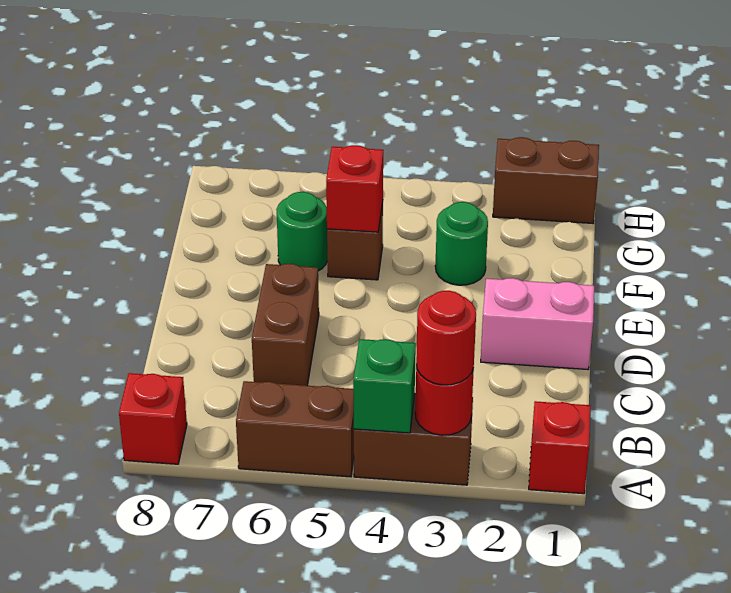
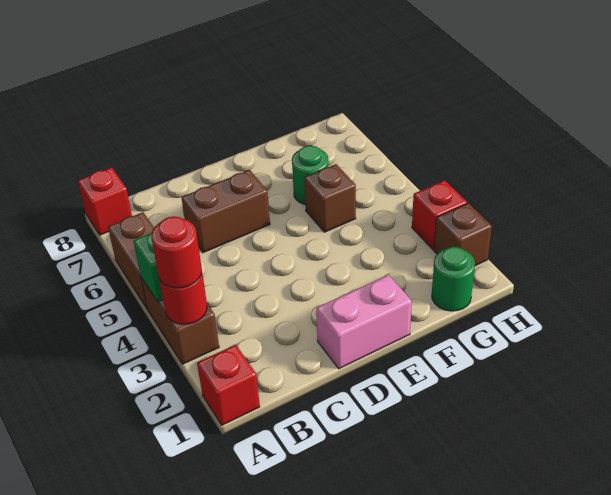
pink 1x2 brick [481,278,594,369] -> pink 1x2 brick turned to [316,275,412,369]
green 1x1 round brick [435,202,488,285] -> green 1x1 round brick moved to [432,247,475,311]
red 1x1 brick [326,145,383,232] -> red 1x1 brick moved to [412,180,467,250]
brown 1x2 brick [493,137,599,223] -> brown 1x1 brick [434,203,492,266]

